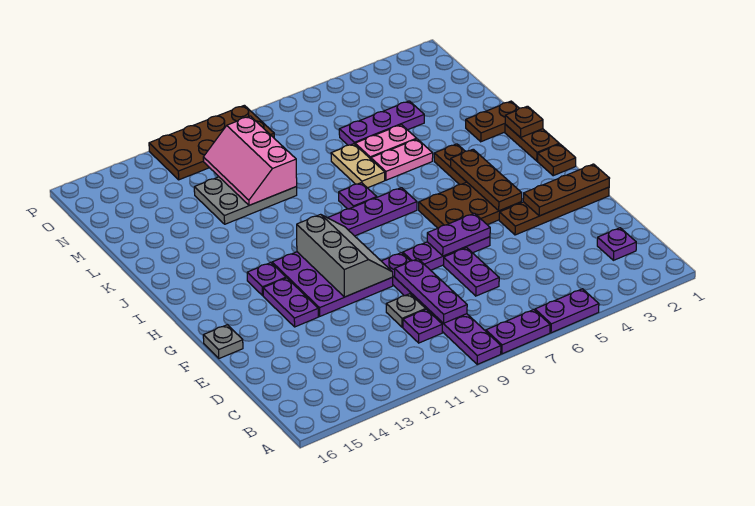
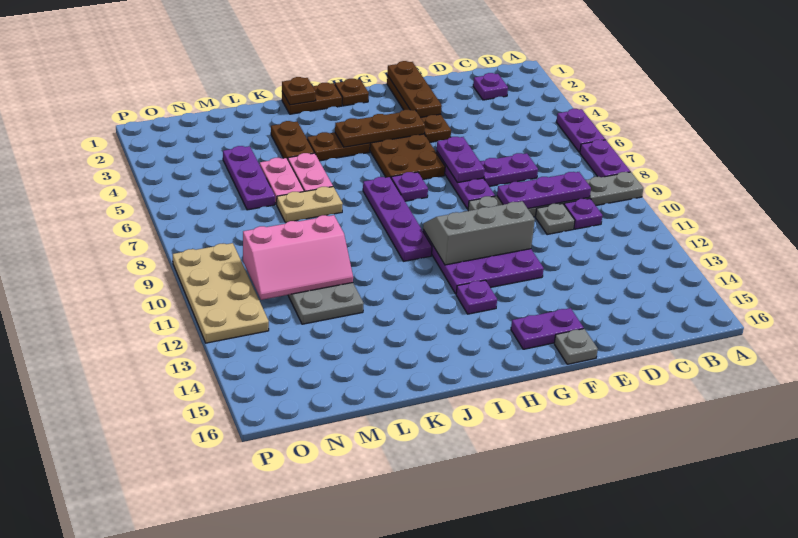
purple 1x6 plate [382,253,501,364] -> grey 1x6 plate [468,172,643,217]
purple 1x2 plate [263,278,318,327] -> purple 1x2 plate moved to [511,308,584,349]
purple 1x1 plate [339,183,377,209] -> purple 1x1 plate moved to [391,172,428,201]
brown 1x2 plate [466,101,519,142] -> brown 1x2 plate moved to [271,121,314,159]
brown 2x4 plate [149,105,274,180] -> tan 2x4 plate [173,243,269,343]

